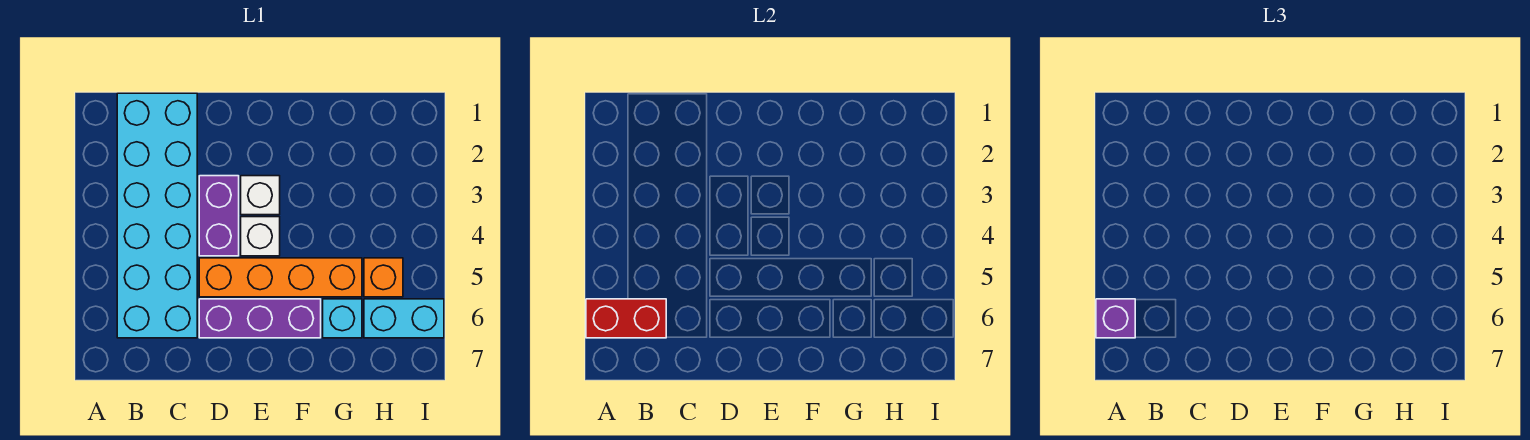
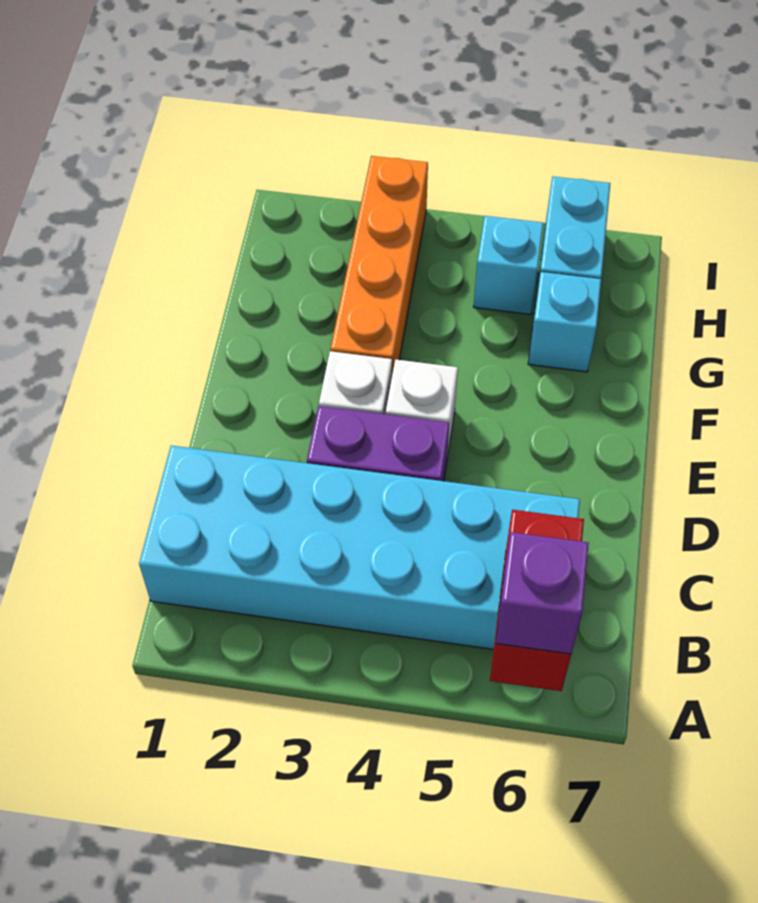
orange 1x4 brick [199,258,362,297] -> orange 1x4 brick moved to [330,156,428,374]
purple 1x3 brick [199,299,321,338] -> none
orange 1x1 brick [364,258,403,297] -> cyan 1x1 brick [474,216,543,314]

